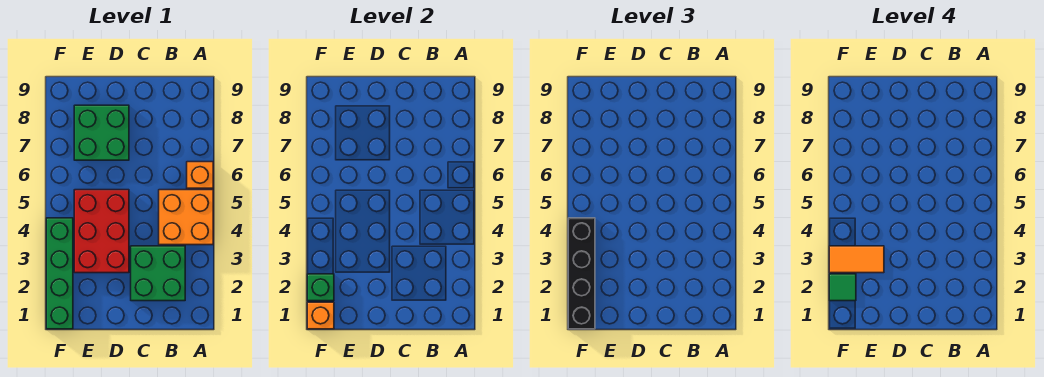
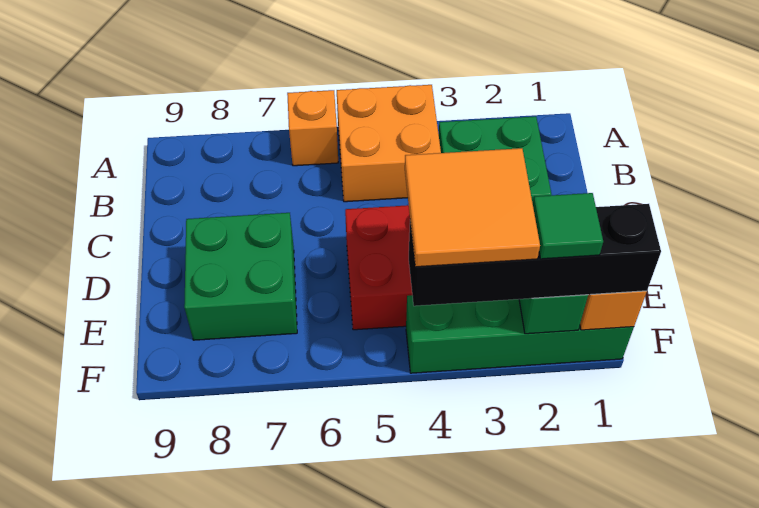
orange 1x2 tile [829,246,884,273] -> orange 2x2 tile [405,148,540,267]

